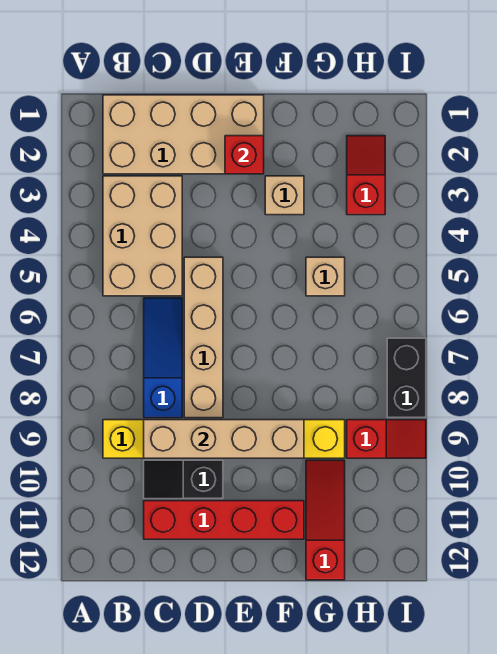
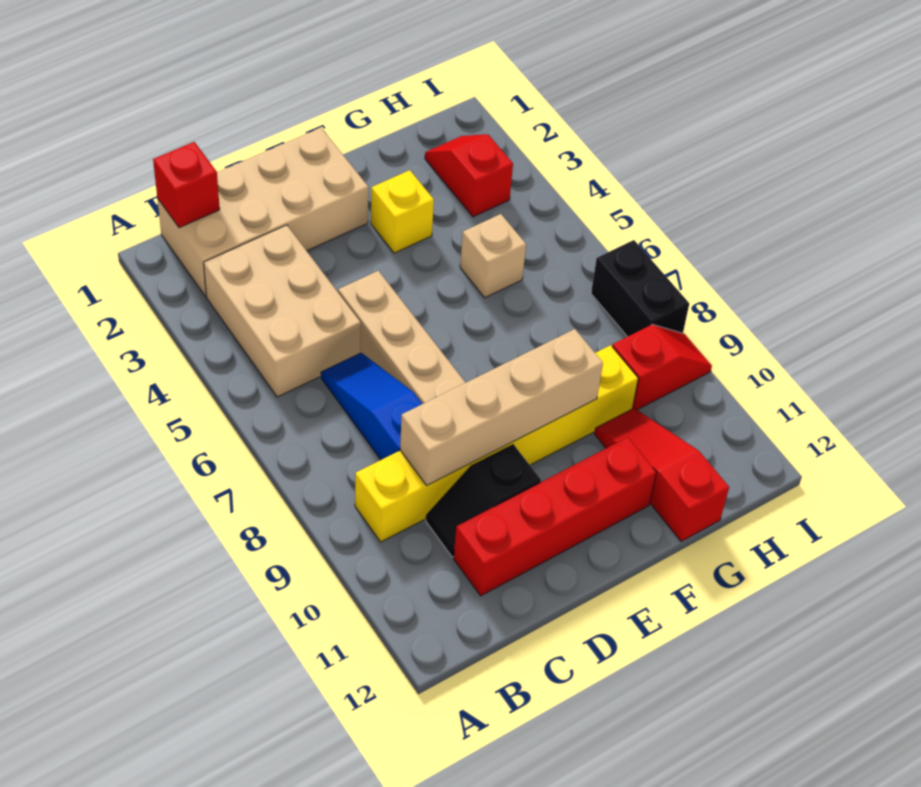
red 1x1 brick [225,136,264,174] -> red 1x1 brick moved to [153,142,220,228]
tan 1x1 brick [265,176,304,215] -> yellow 1x1 brick [371,170,434,253]

